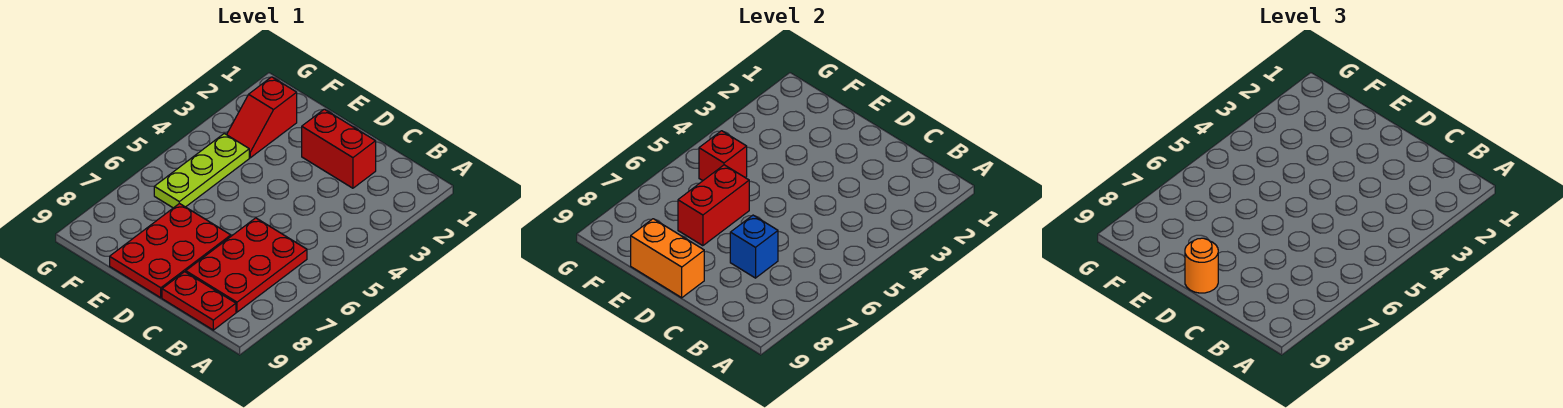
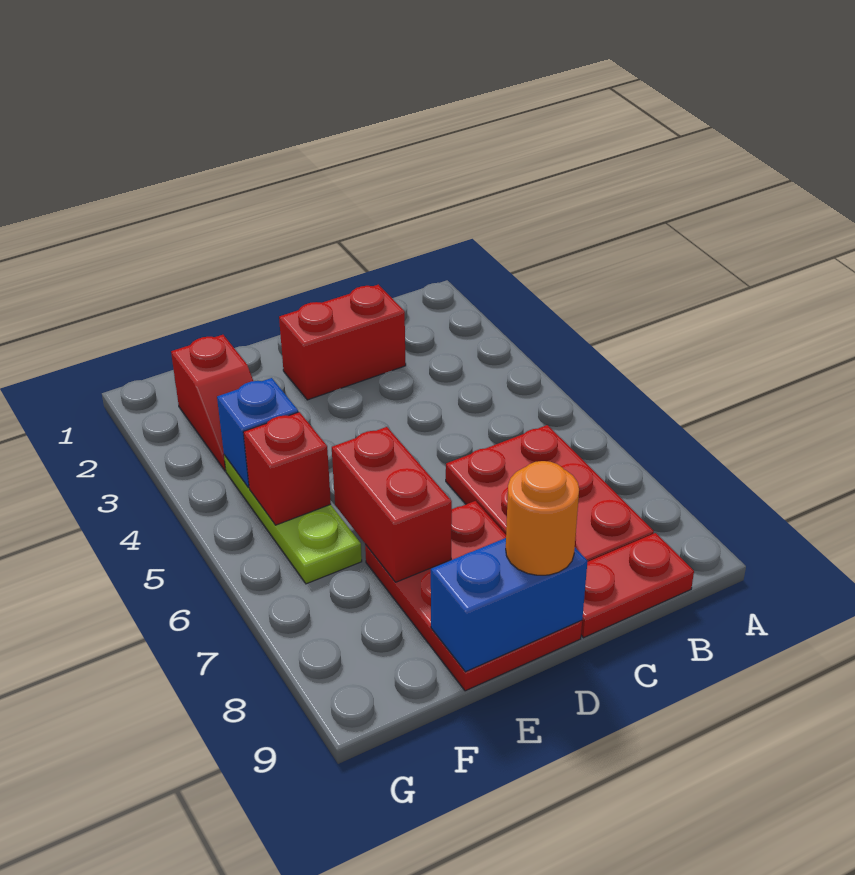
blue 1x1 brick [730,215,778,278] -> blue 1x1 brick moved to [217,378,298,488]
orange 1x2 brick [631,219,704,298] -> blue 1x2 brick [431,538,587,672]

